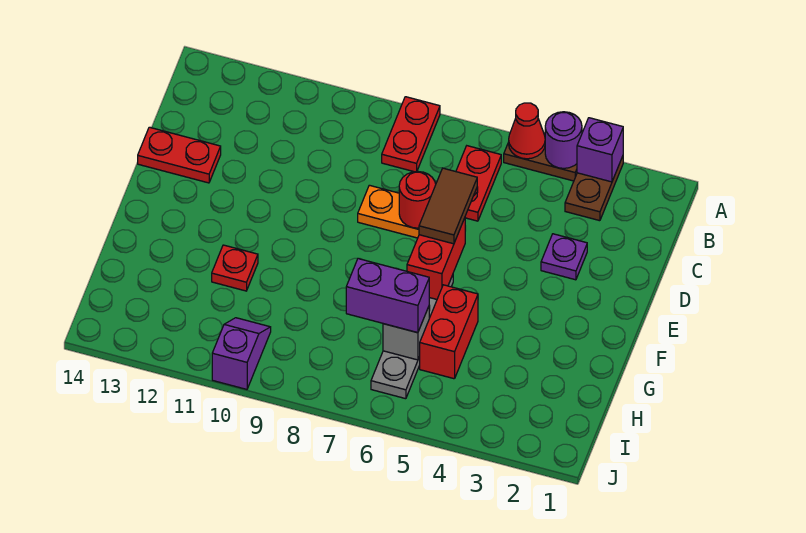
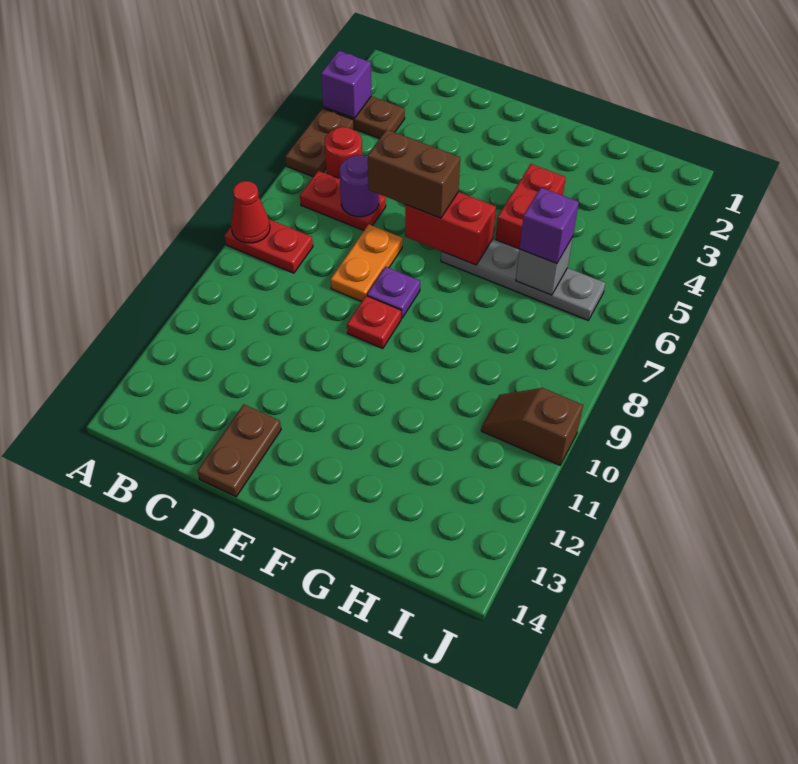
purple 1x1 round brick [545,112,582,168] -> purple 1x1 round brick moved to [339,155,379,217]
red 1x1 cone [509,103,545,159] -> red 1x1 cone moved to [231,181,270,243]
purple 1x1 plate [541,234,587,280] -> purple 1x1 plate moved to [367,267,420,318]
brown 1x2 tile [419,168,477,244] -> brown 1x2 brick [368,129,460,218]
red 1x1 round brick [399,171,436,228] -> red 1x1 round brick moved to [324,127,362,179]
red 1x2 plate [138,127,221,183] -> brown 1x2 plate [197,404,281,497]
red 1x2 brick [420,285,478,379] -> red 1x2 brick turned to [495,164,566,249]
red 1x1 plate [212,245,258,291] -> red 1x1 plate moved to [347,296,401,348]
purple 1x2 brick [346,259,429,333] -> purple 1x1 brick [520,188,579,264]
purple 1x2 slope [212,318,271,389] -> brown 1x2 slope [481,388,583,465]

